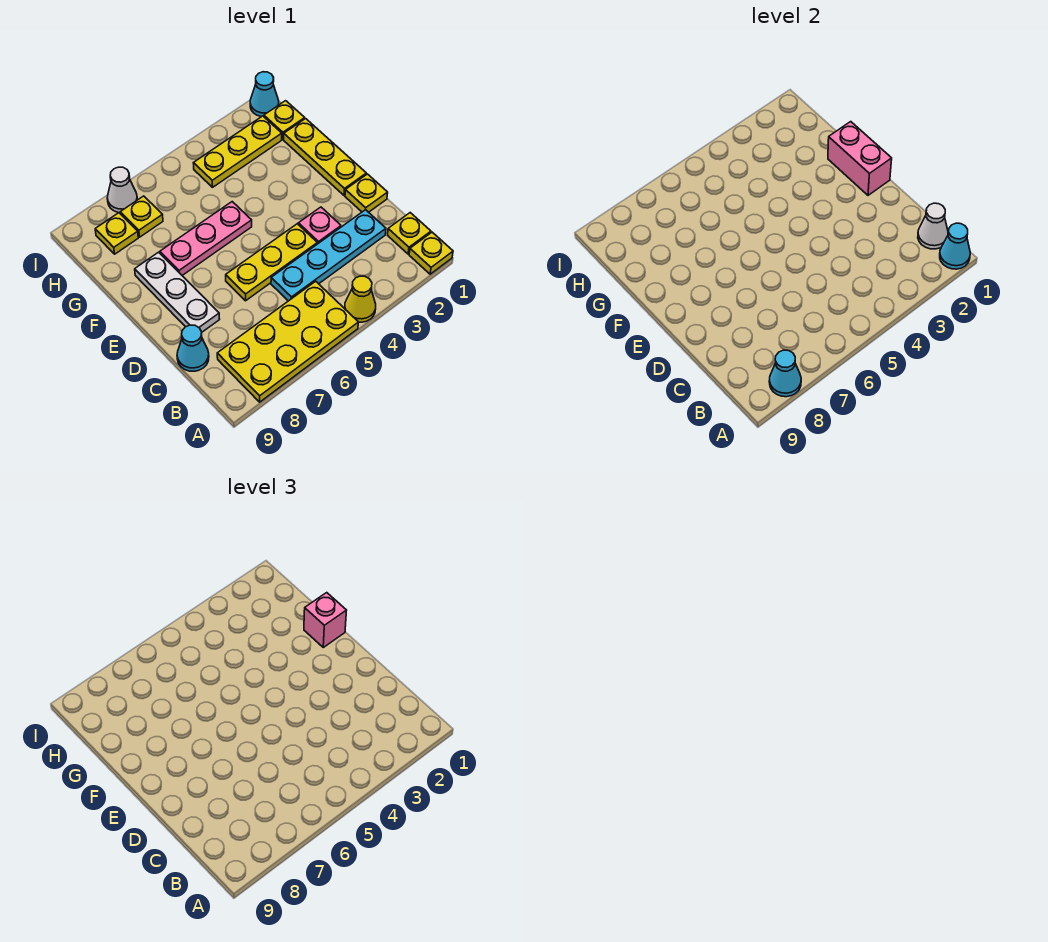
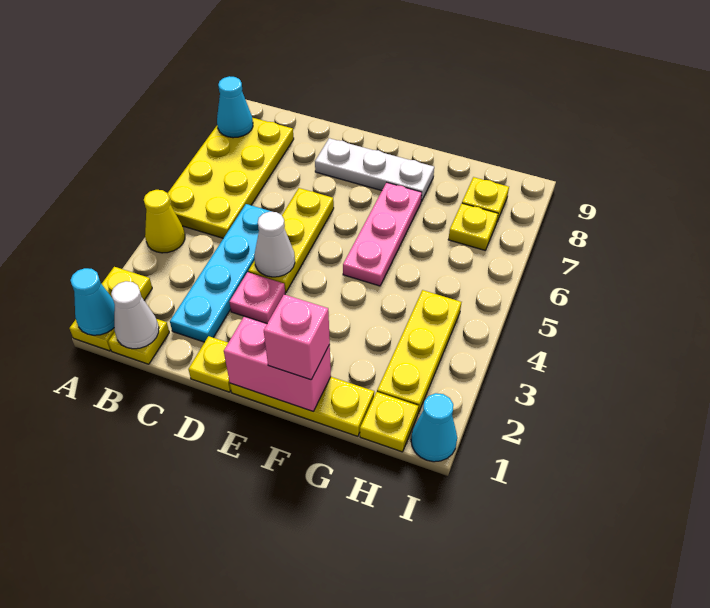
yellow 1x1 plate [409,232,453,274] -> yellow 1x2 plate [70,267,152,351]
cyan 1x1 cone [177,325,209,371] -> none
white 1x1 cone [107,167,137,213] -> white 1x1 cone moved to [254,212,295,277]

